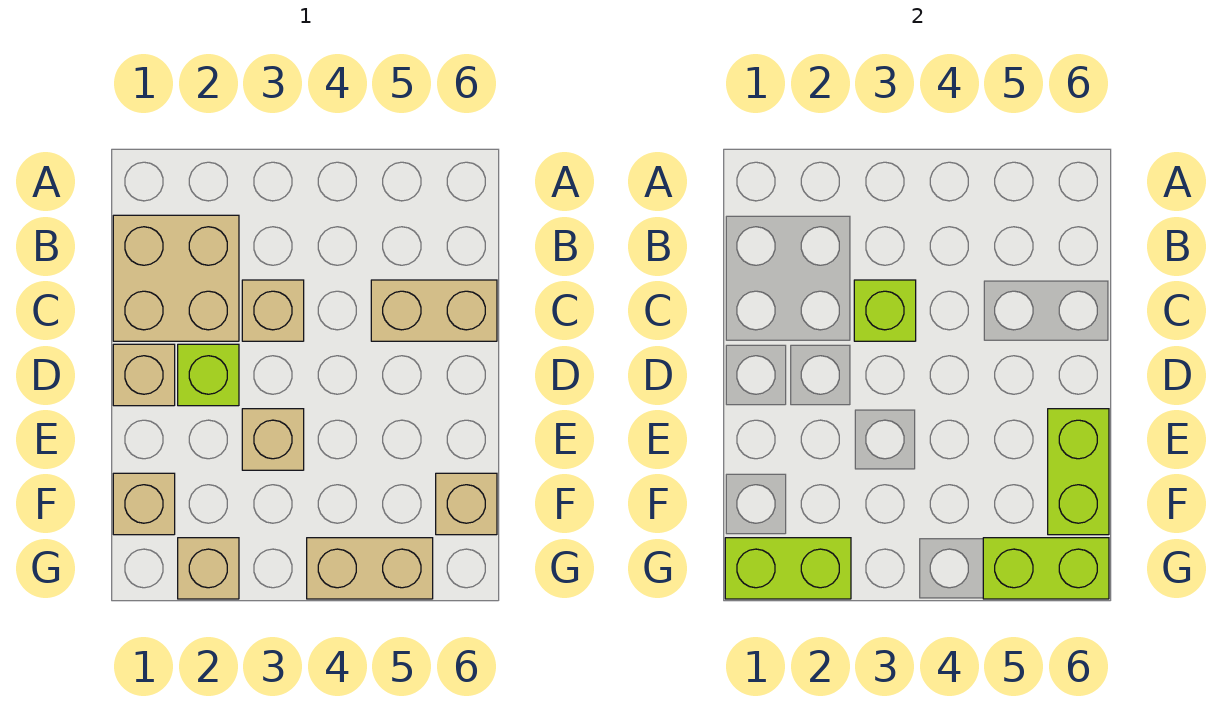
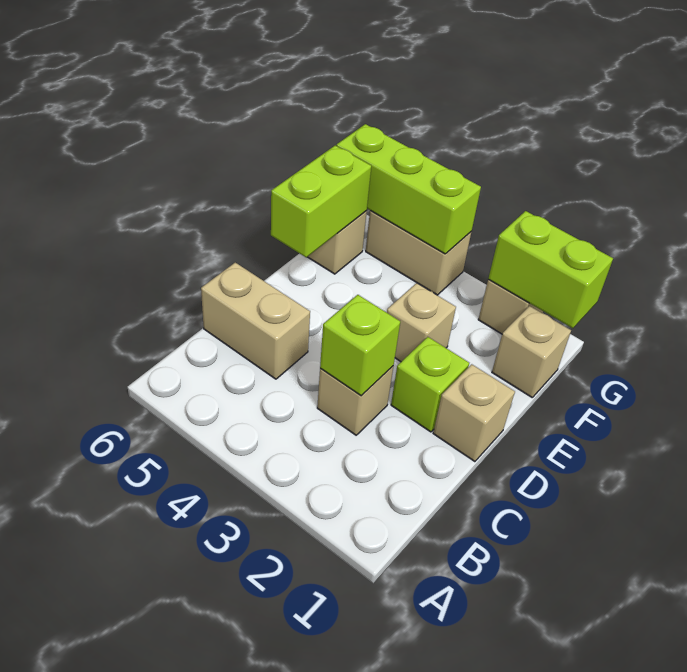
tan 2x2 brick [113,215,239,341] -> none
lime 1x2 brick [983,538,1109,599] -> lime 1x3 brick [337,124,481,254]

